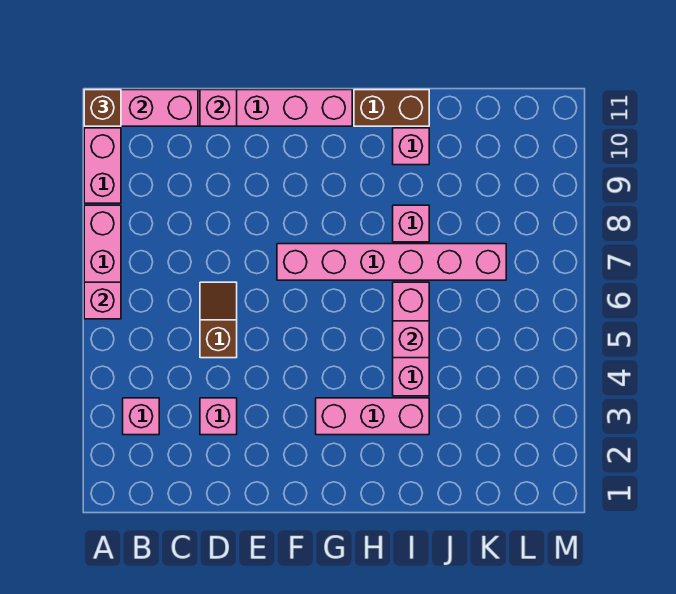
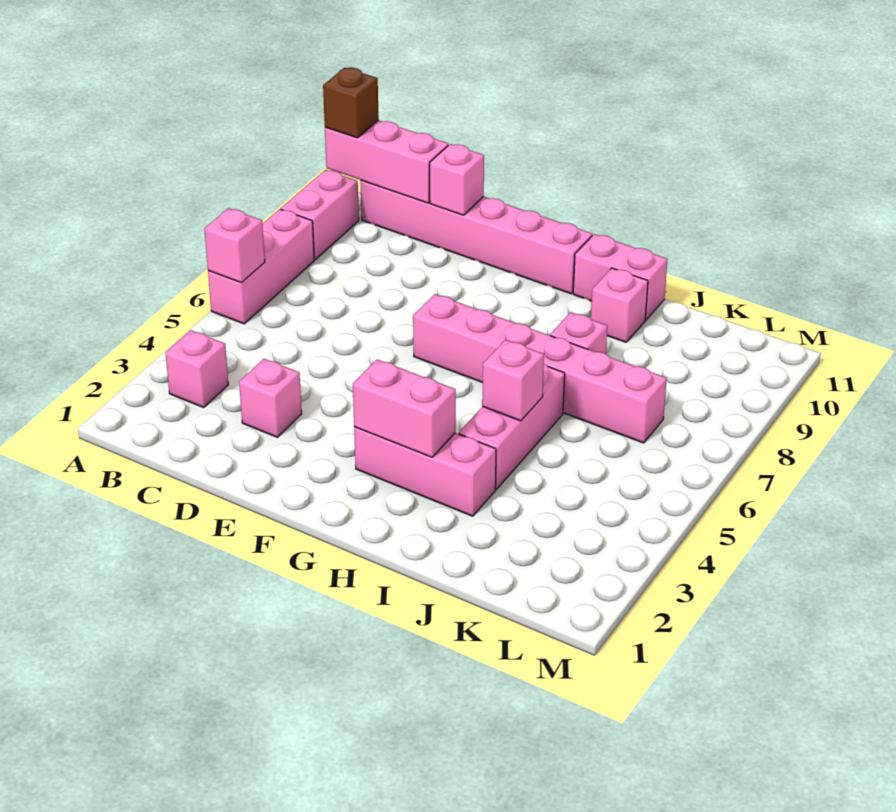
brown 1x2 slope [200,282,237,358] -> none
none -> pink 1x2 brick [353,359,456,457]
brown 1x2 brick [354,90,429,126] -> pink 1x2 brick [573,234,668,320]

